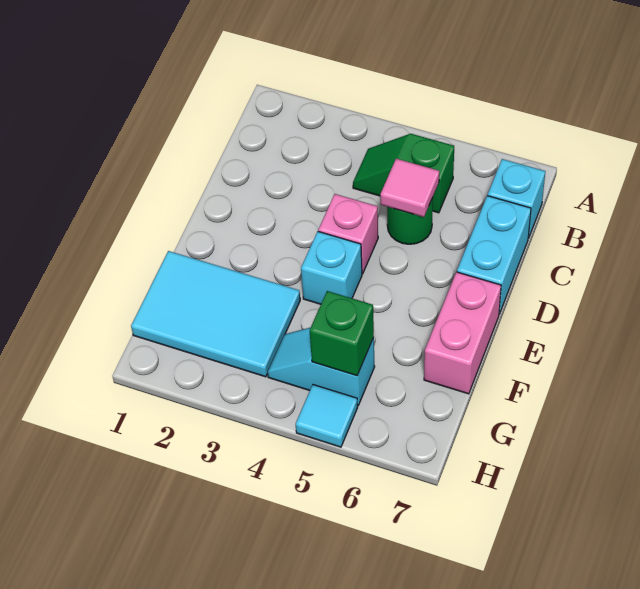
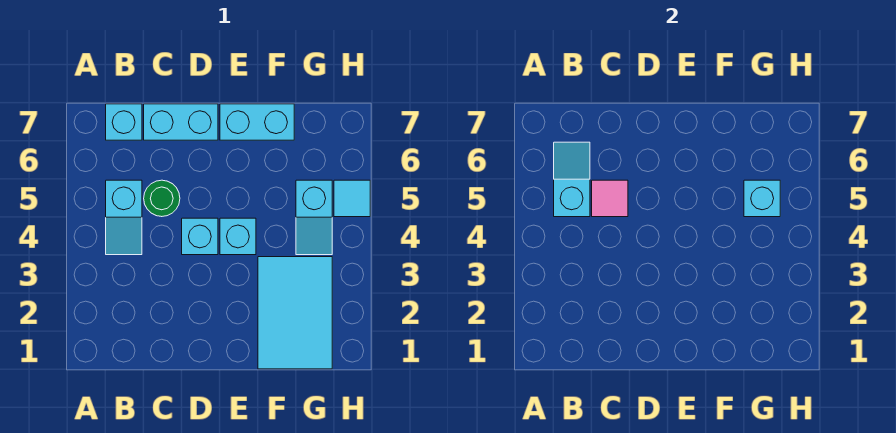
green 1x2 slope [353,134,454,213] -> cyan 1x2 slope [106,180,142,255]
none -> cyan 1x2 slope [554,142,590,217]
pink 1x1 brick [318,194,378,274] -> cyan 1x1 brick [182,218,218,255]
pink 1x2 brick [424,272,501,394] -> cyan 1x2 brick [220,104,294,140]
green 1x1 brick [310,291,374,376] -> cyan 1x1 brick [744,180,780,217]

